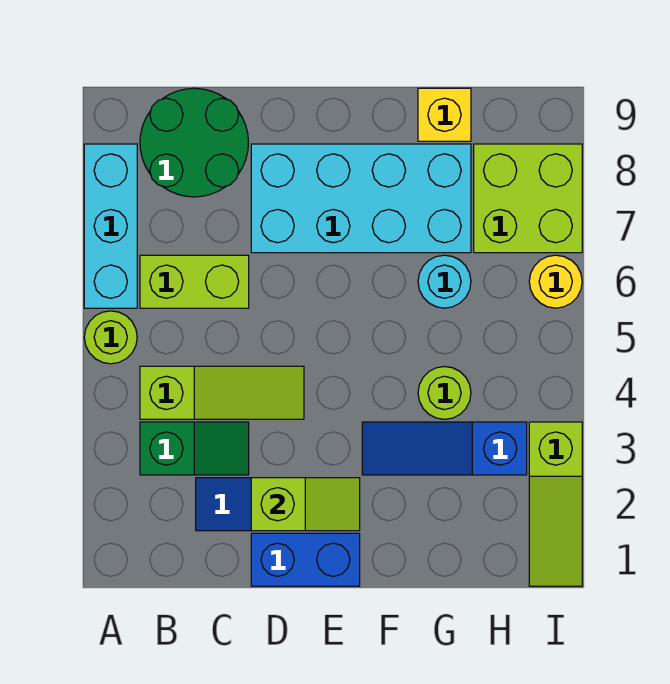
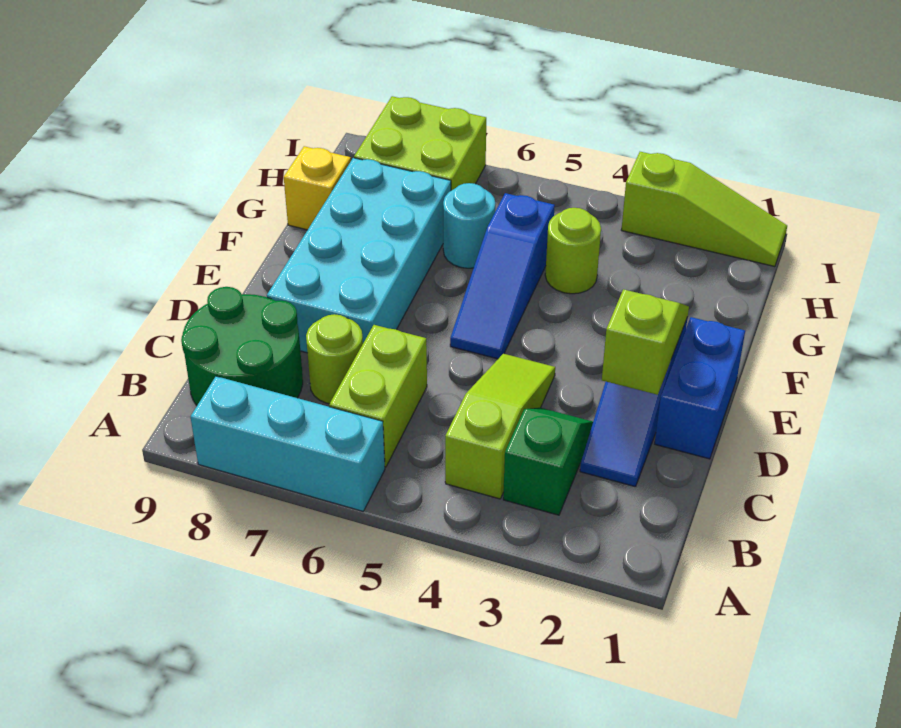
lime 1x1 round brick [84,311,137,364] -> lime 1x1 round brick moved to [306,314,363,404]
blue 1x3 slope [362,422,527,475] -> blue 1x3 slope moved to [450,193,555,359]
yellow 1x1 round brick [529,255,582,308] -> none

